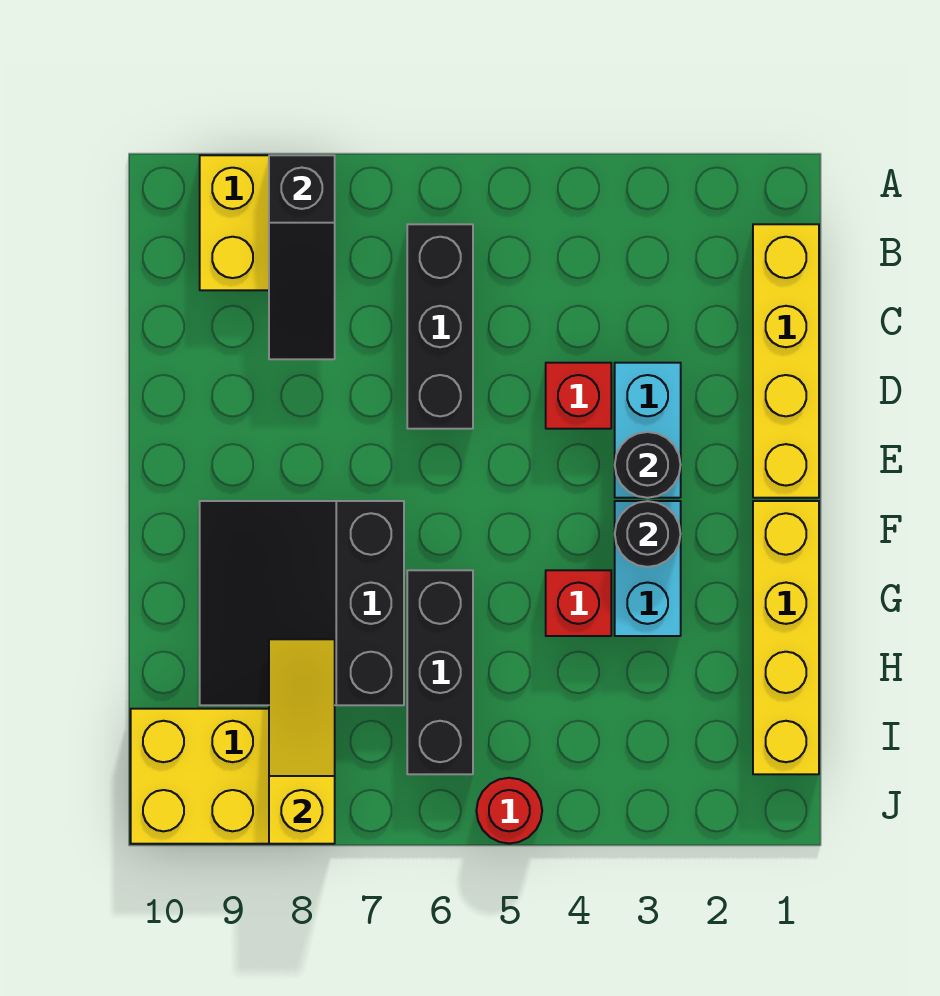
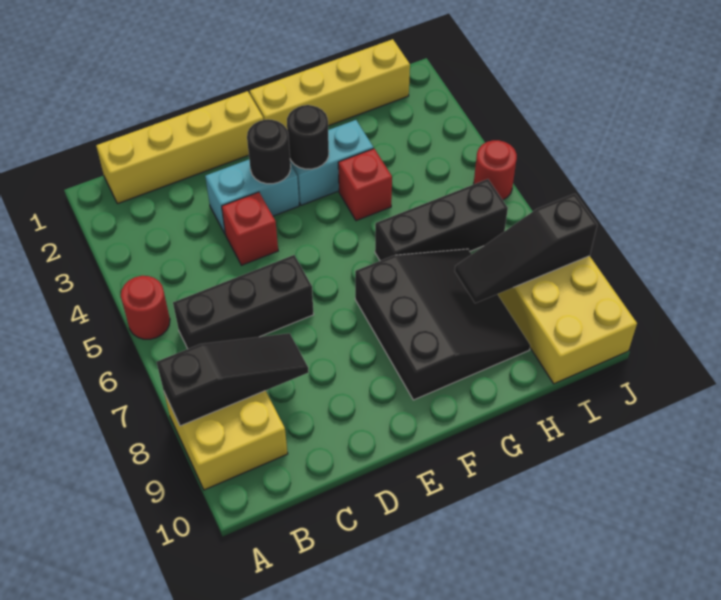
none -> red 1x1 round brick [121,276,170,339]
black 3x3 slope [200,501,404,705] -> black 3x3 slope turned to [355,249,530,400]
yellow 1x3 slope [269,639,335,844] -> black 1x3 slope [455,194,597,303]

